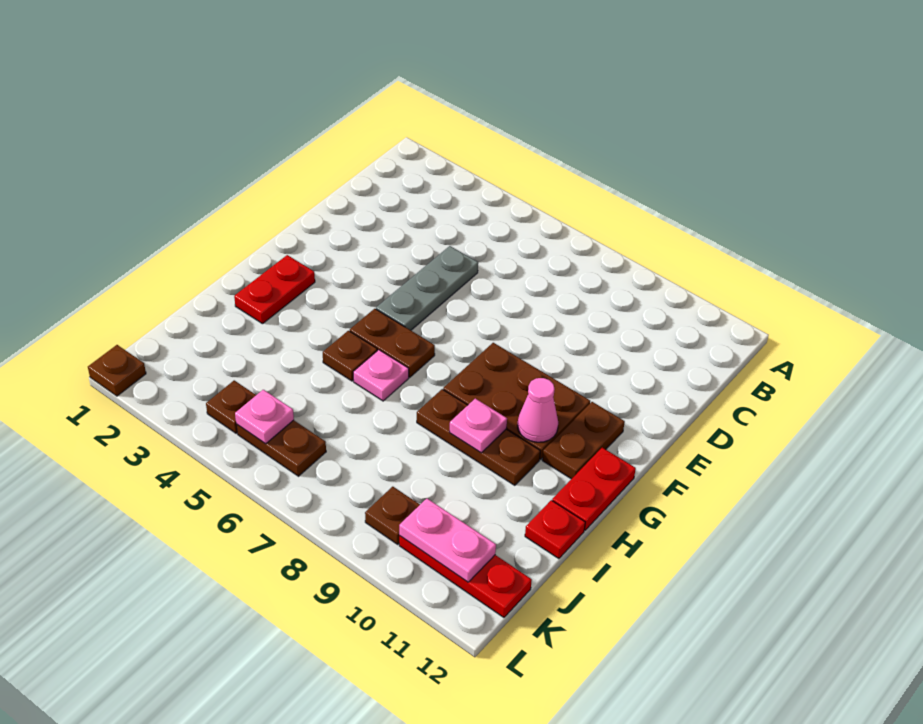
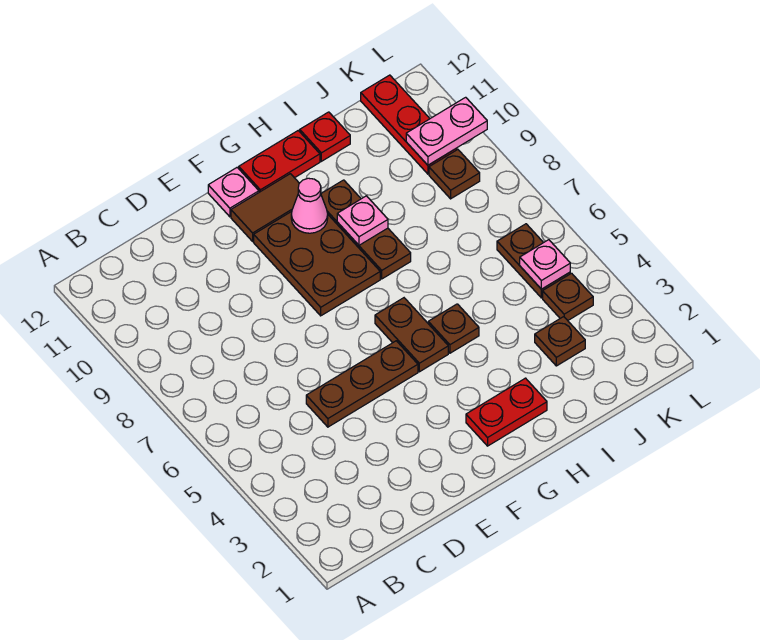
grey 1x3 plate [376,246,478,330] -> brown 1x3 plate [306,341,418,427]
brown 1x2 plate [542,402,625,479] -> brown 1x2 tile [231,174,299,241]
pink 1x1 plate [353,350,409,401] -> pink 1x1 plate moved to [208,167,259,217]
pink 1x2 plate [399,499,496,582] -> pink 1x2 plate turned to [406,97,487,165]
brown 1x1 plate [88,345,146,396] -> brown 1x1 plate moved to [535,317,585,366]

